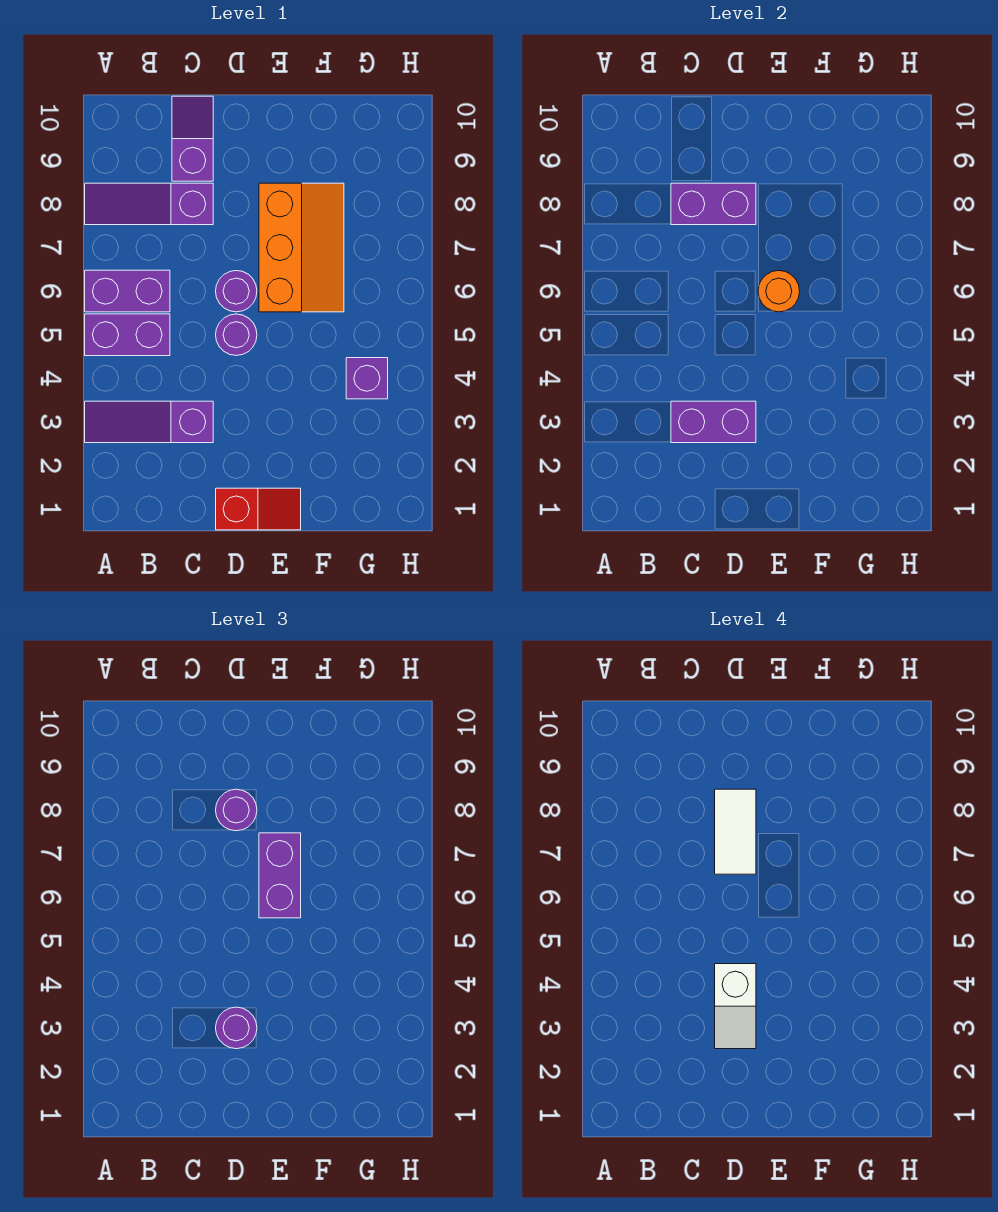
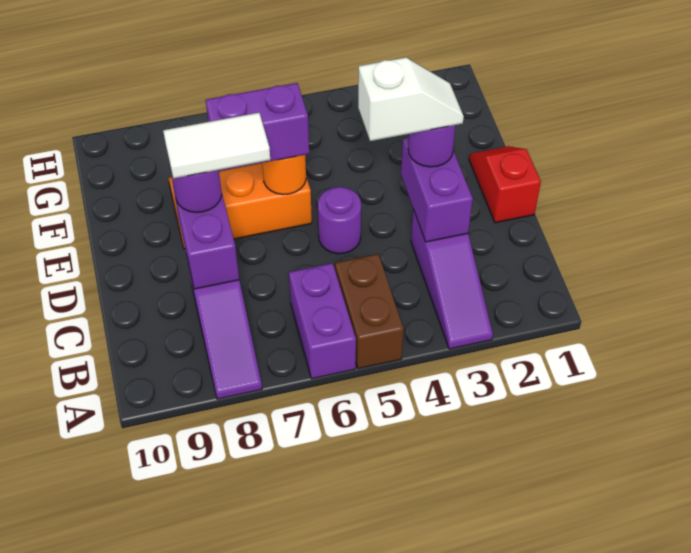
purple 1x2 brick [85,314,170,356] -> brown 1x2 brick [335,254,404,369]
purple 1x2 slope [172,96,213,181] -> none
purple 1x1 round brick [216,271,257,312] -> none
purple 1x1 brick [346,358,388,399] -> none

